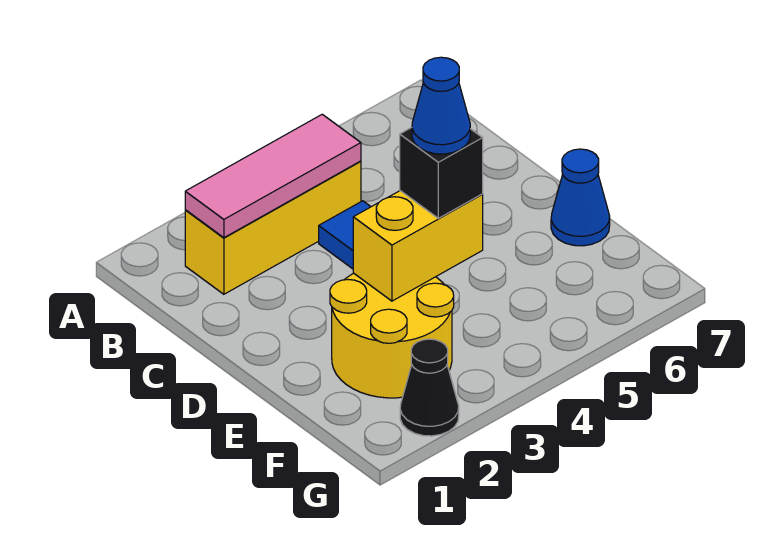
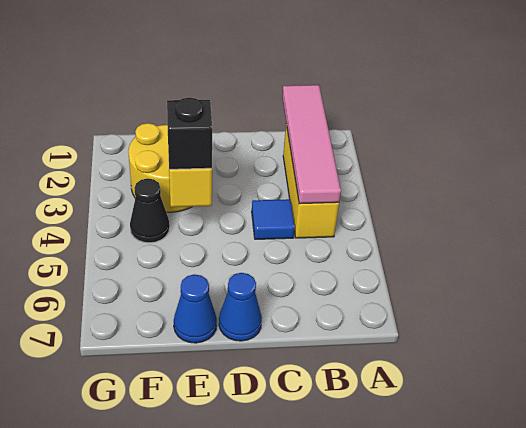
pink 1x3 tile [185,114,361,238] -> pink 1x4 tile [282,85,341,204]
blue 1x1 cone [412,57,470,154] -> blue 1x1 cone moved to [219,273,262,341]
black 1x1 cone [400,339,459,436] -> black 1x1 cone moved to [130,178,170,243]

